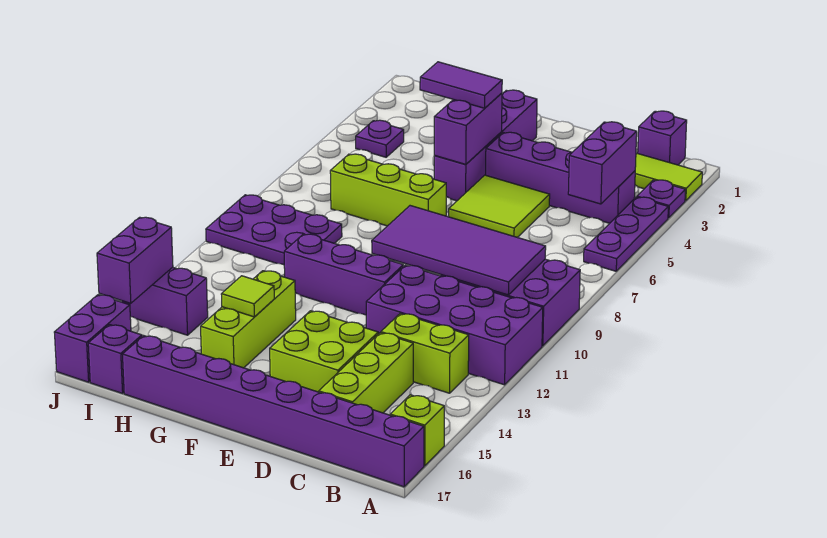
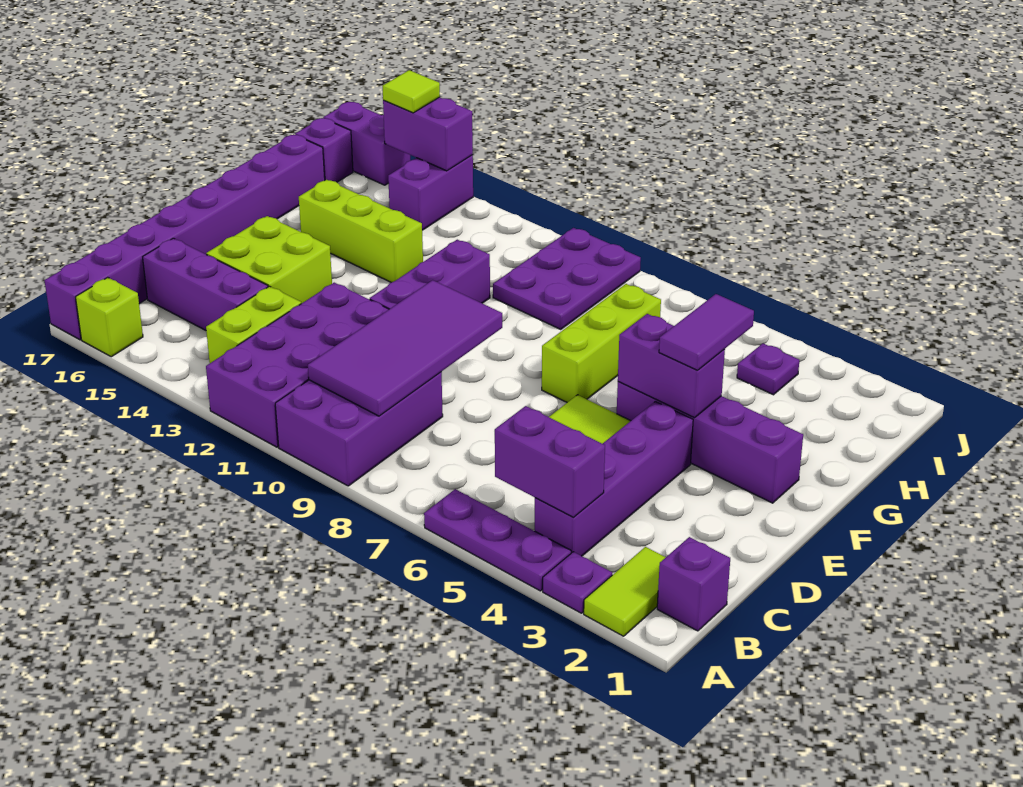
lime 1x3 brick [319,333,413,413] -> purple 1x3 brick [143,238,268,330]
lime 1x1 tile [221,276,274,317] -> lime 1x1 tile moved to [382,70,440,113]

